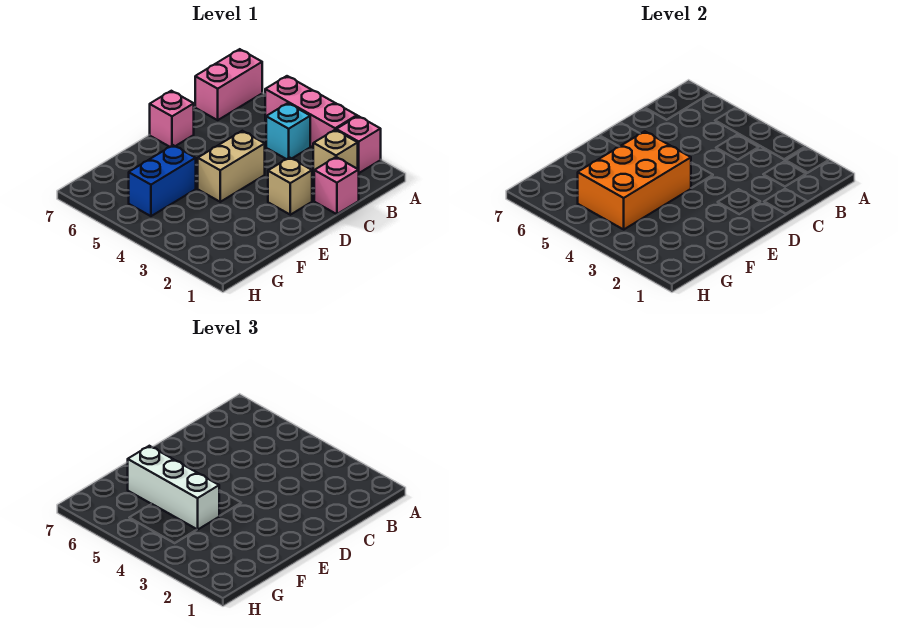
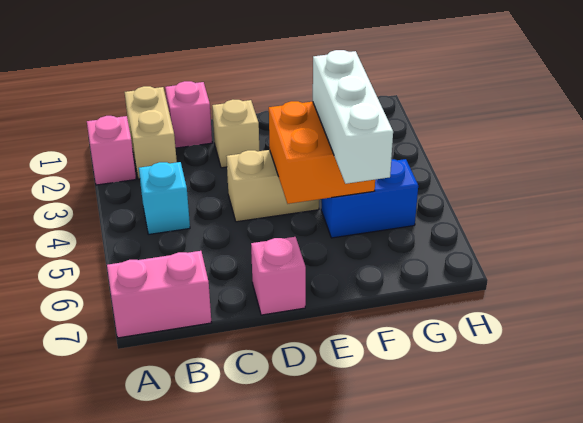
pink 1x3 brick [265,76,357,147] -> none
tan 1x1 brick [313,130,358,174] -> tan 1x2 brick [125,86,177,179]
orange 2x3 brick [578,131,691,229] -> orange 2x2 brick [269,101,375,204]

